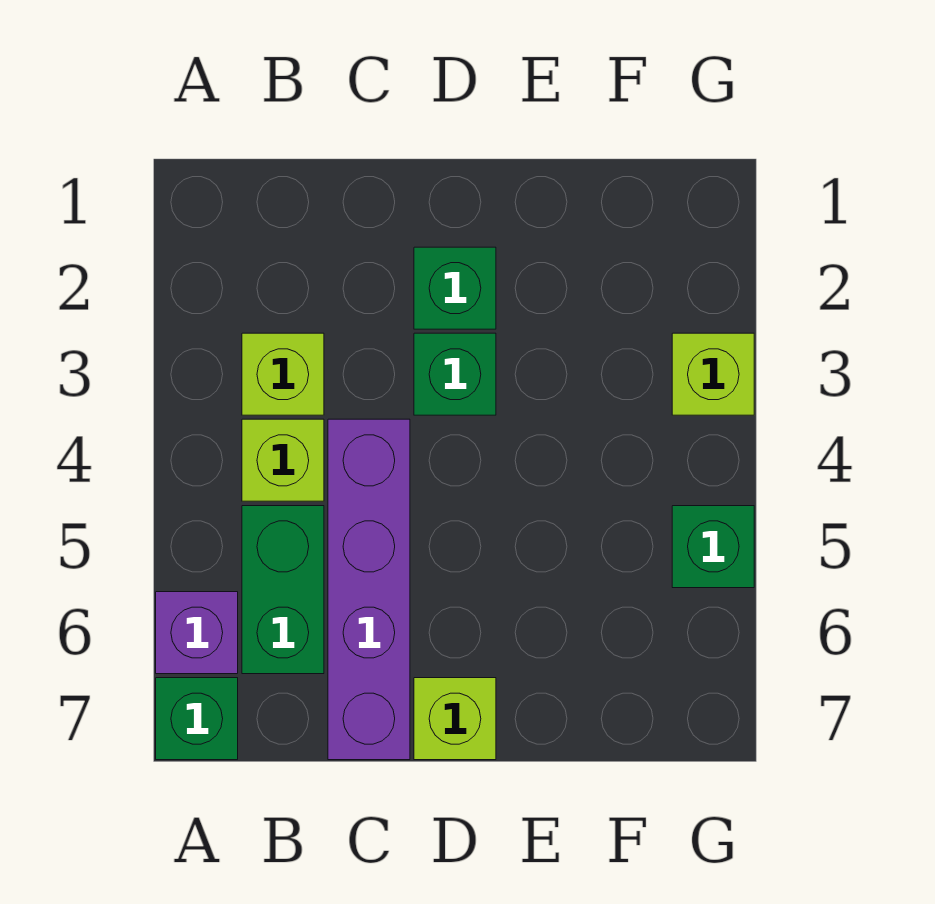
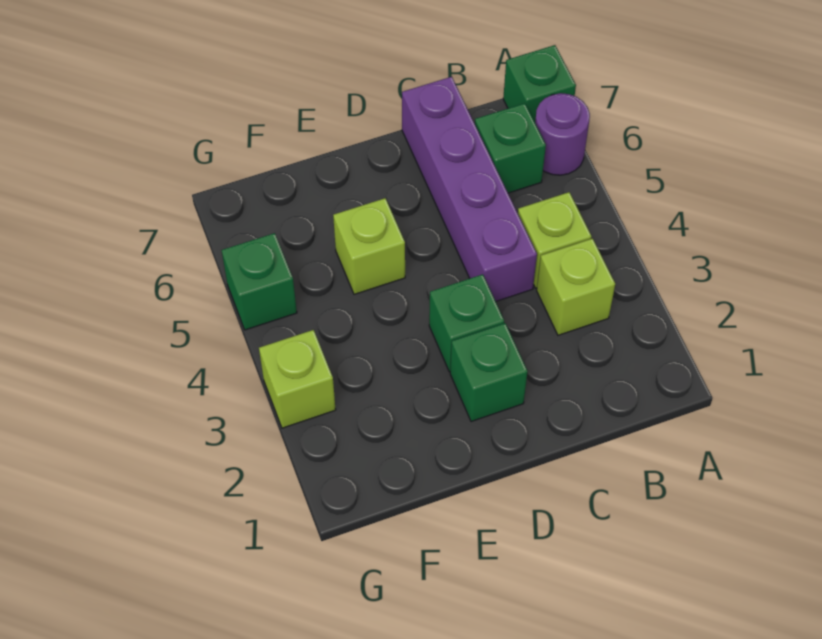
purple 1x1 brick [156,592,238,674] -> purple 1x1 round brick [535,93,590,175]
green 1x2 brick [242,506,324,674] -> green 1x1 brick [475,103,546,193]
lime 1x1 brick [414,678,496,760] -> lime 1x1 brick moved to [333,198,405,294]

